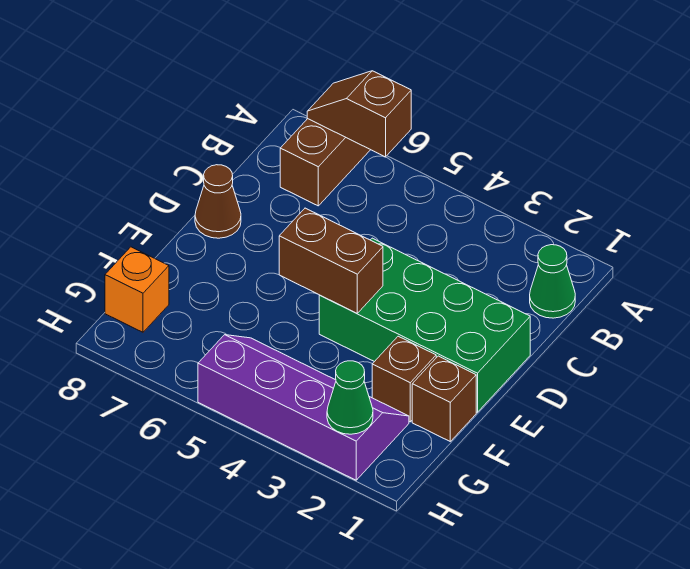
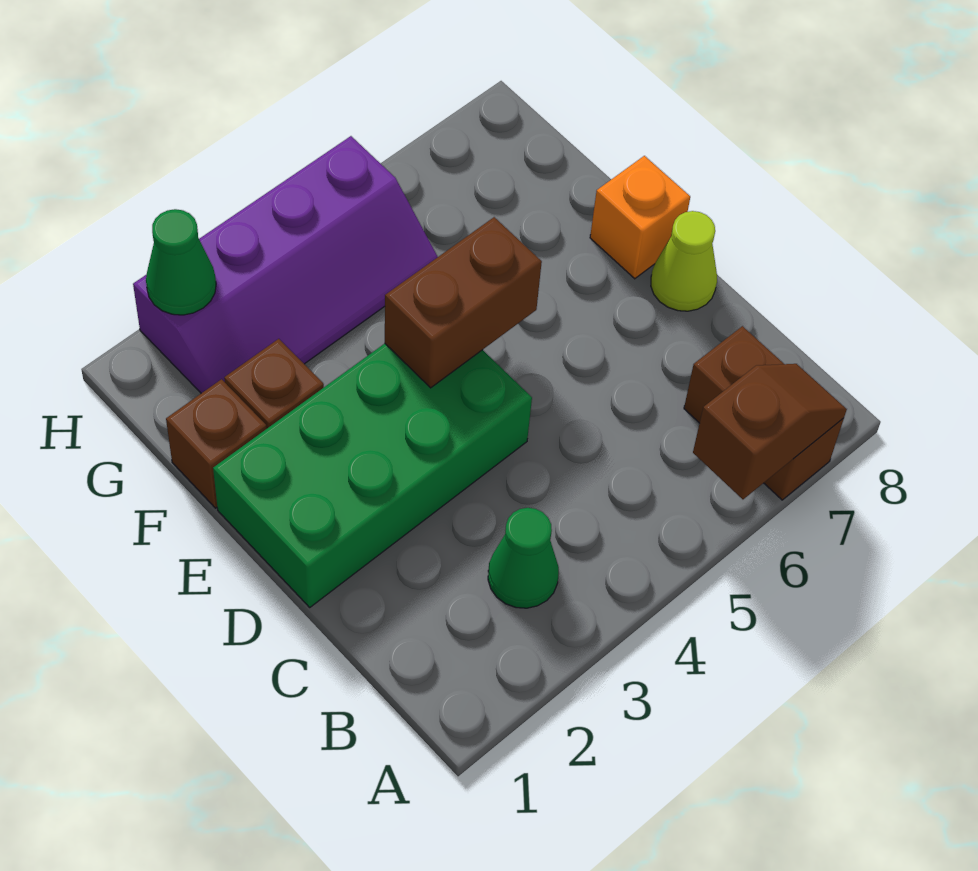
green 1x1 cone [530,245,575,318] -> green 1x1 cone moved to [488,508,559,608]
brown 1x1 cone [195,165,241,238] -> lime 1x1 cone [651,211,717,311]
orange 1x1 brick [105,247,169,332] -> orange 1x1 brick moved to [590,156,690,279]

